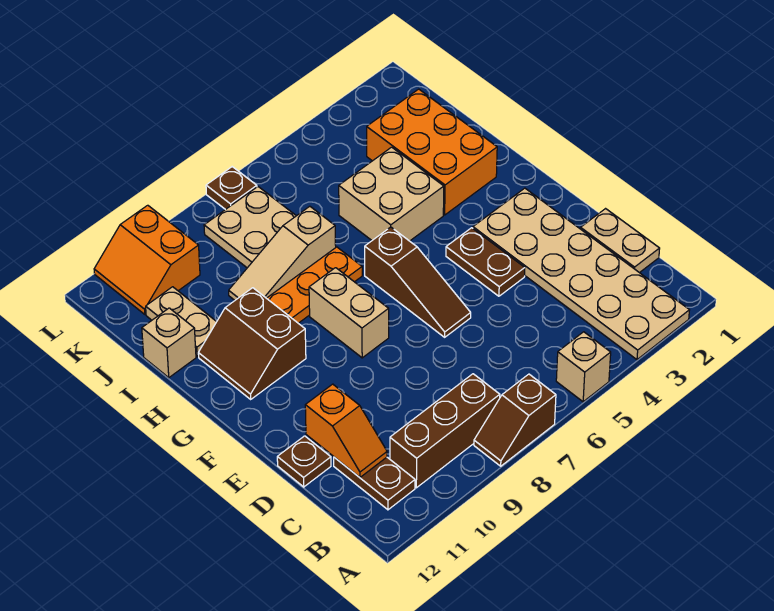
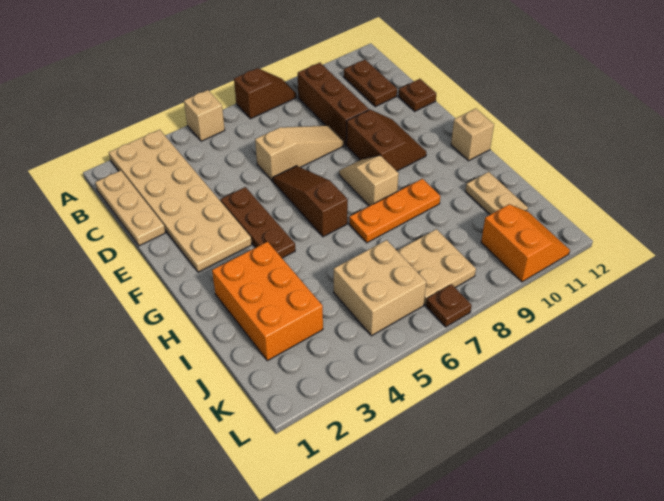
brown 1x3 brick [390,374,500,488] -> brown 1x3 brick turned to [298,63,369,145]
tan 1x2 plate [581,209,660,273] -> tan 1x3 plate [95,171,165,246]
orange 1x2 slope [305,384,387,477] -> none
brown 1x2 plate [446,228,525,296] -> brown 1x3 plate [221,187,295,258]
tan 1x2 brick [309,268,389,358] -> tan 1x2 slope [339,155,399,206]
brown 2x2 slope [198,288,306,399] -> brown 2x2 slope moved to [346,110,426,171]
tan 2x2 brick [339,147,444,241] -> tan 2x2 brick moved to [334,240,426,336]
tan 1x3 slope [229,206,336,300] -> tan 1x3 slope moved to [255,126,345,181]
tan 1x1 brick [142,308,196,378] -> tan 1x1 brick moved to [451,109,494,161]

